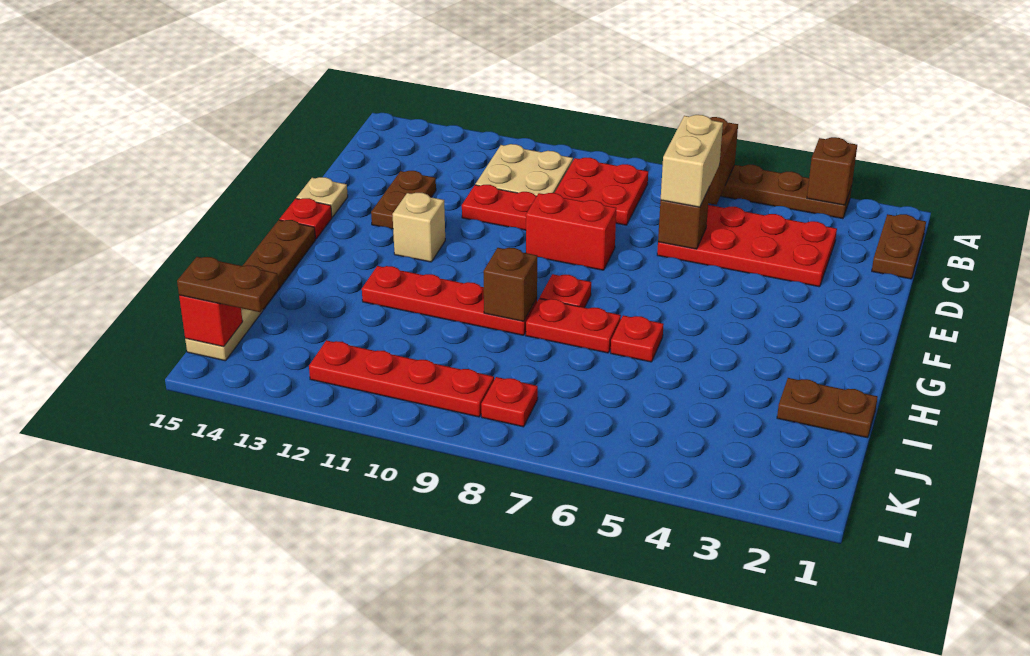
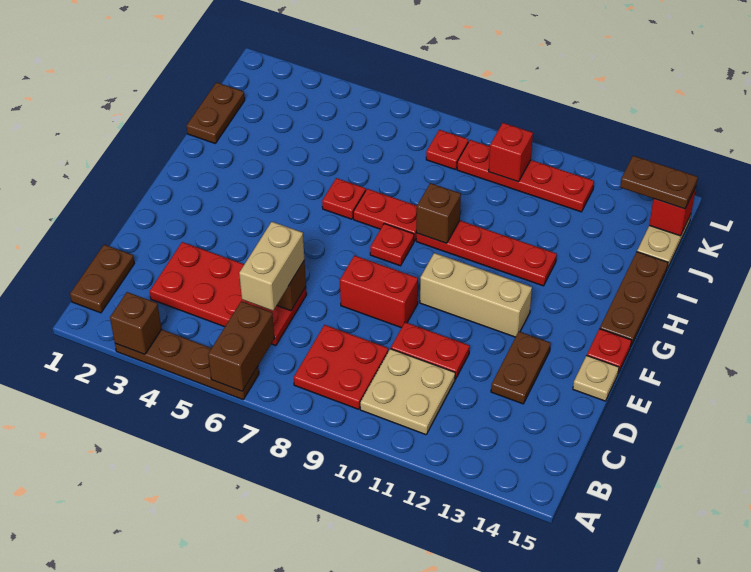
tan 1x1 brick [392,193,445,262] -> tan 1x3 brick [420,253,532,337]
brown 1x2 plate [777,378,878,438] -> brown 1x2 plate turned to [187,82,245,143]
none -> red 1x1 brick [489,123,533,182]

